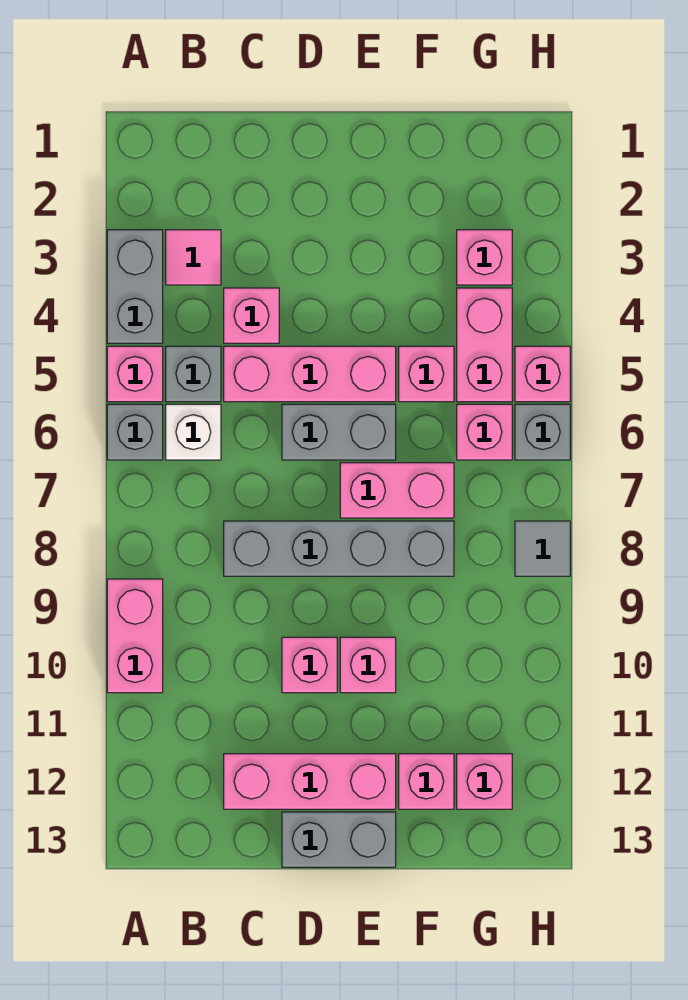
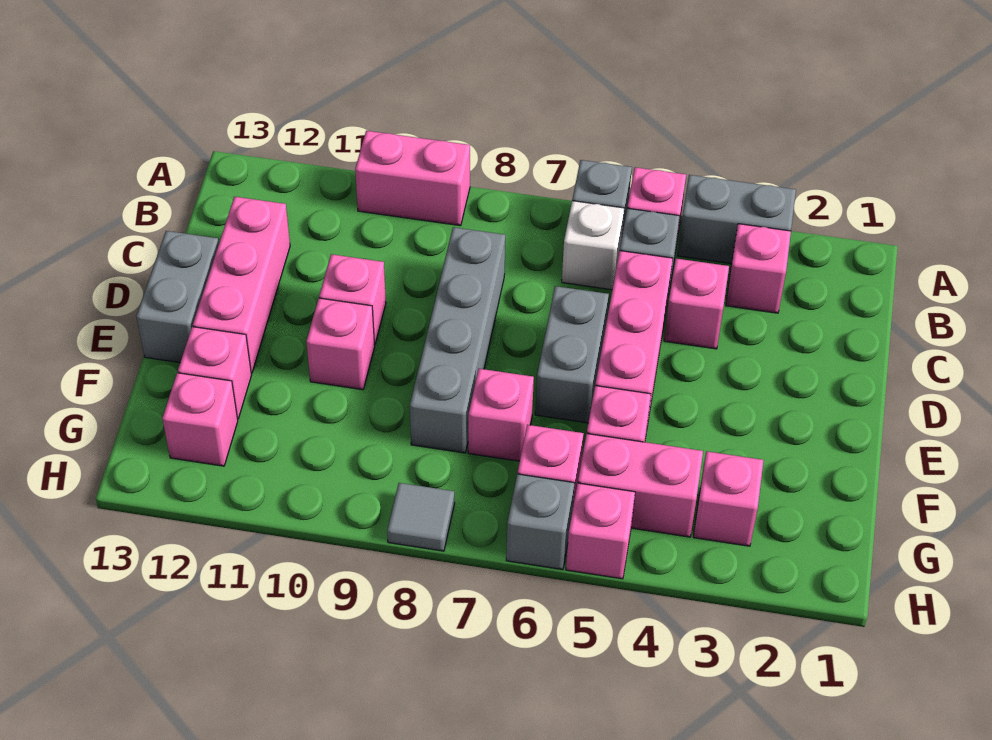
pink 1x1 tile [166,230,221,285] -> pink 1x1 brick [726,224,791,313]
pink 1x2 brick [340,463,454,518] -> pink 1x1 brick [468,369,534,461]

